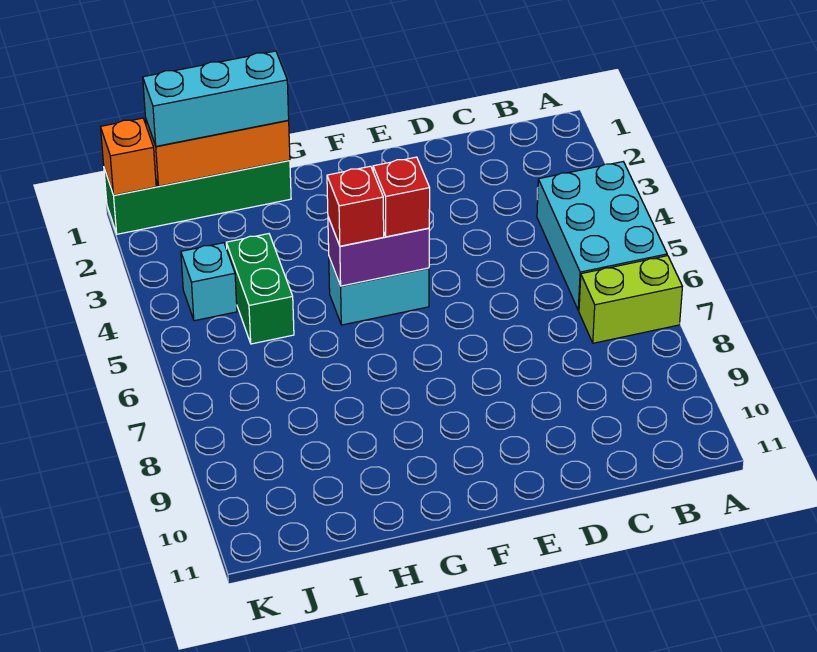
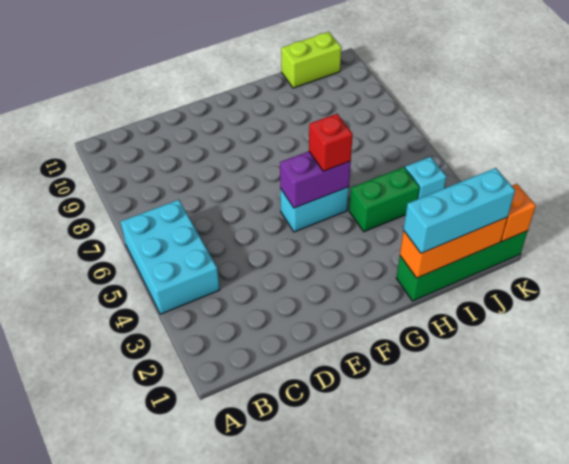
lime 1x2 brick [579,256,682,343] -> lime 1x2 brick moved to [281,32,341,88]
red 1x1 brick [373,157,430,237] -> none
green 1x2 brick [226,234,294,344] -> green 1x2 brick turned to [349,167,420,232]

